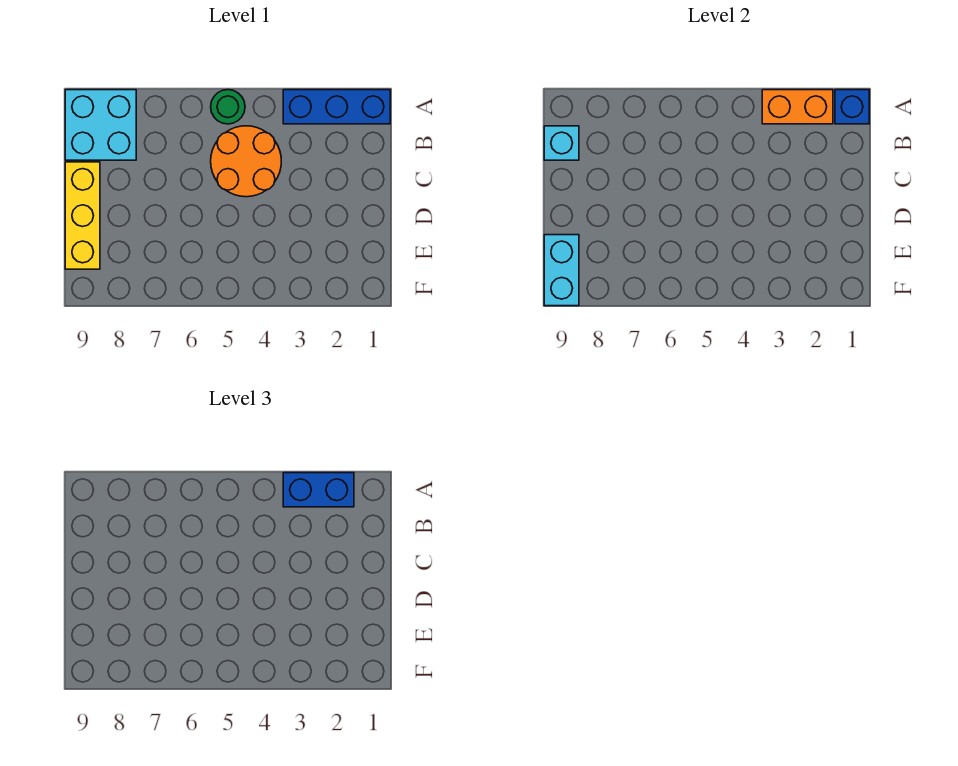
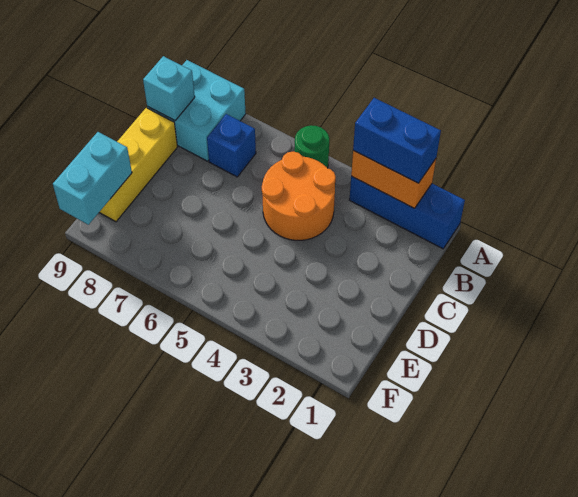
blue 1x1 brick [835,90,869,124] -> blue 1x1 brick moved to [207,114,256,177]

